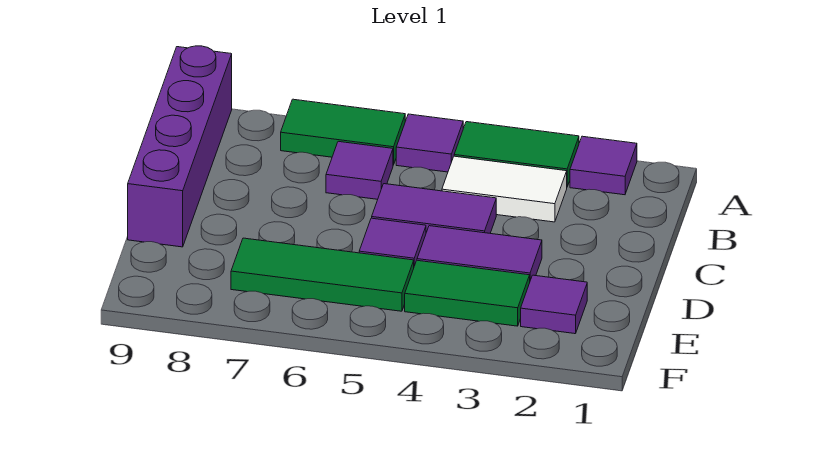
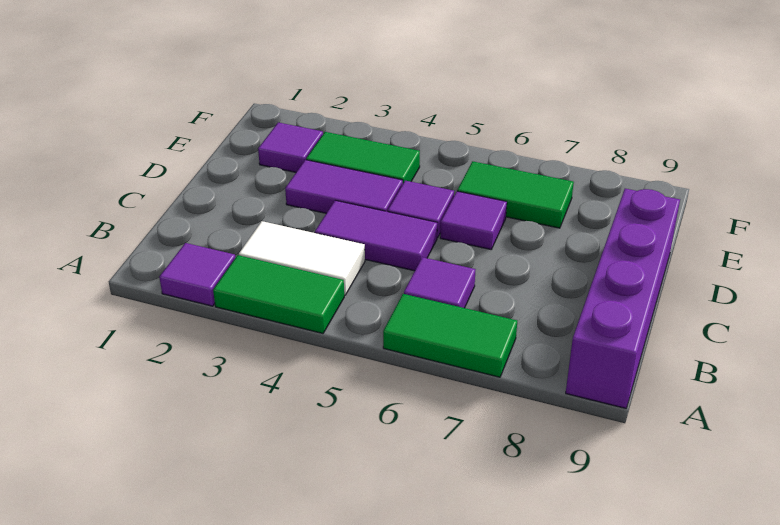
purple 1x1 tile [396,114,463,172] -> purple 1x1 tile moved to [440,191,507,249]
green 1x3 tile [231,238,414,311] -> green 1x2 tile [457,161,574,228]

